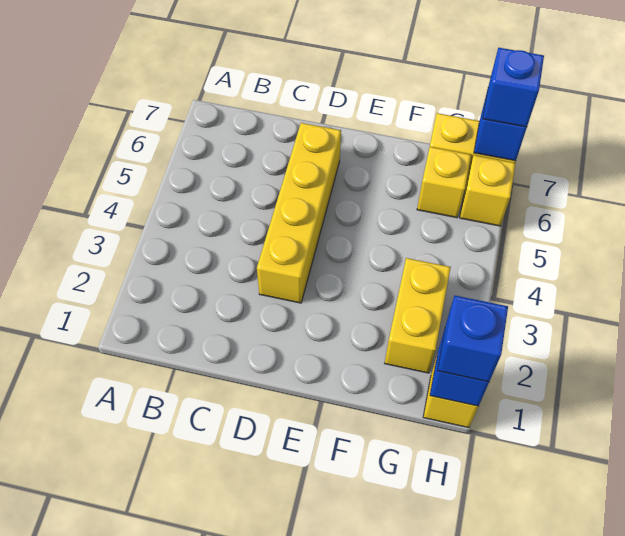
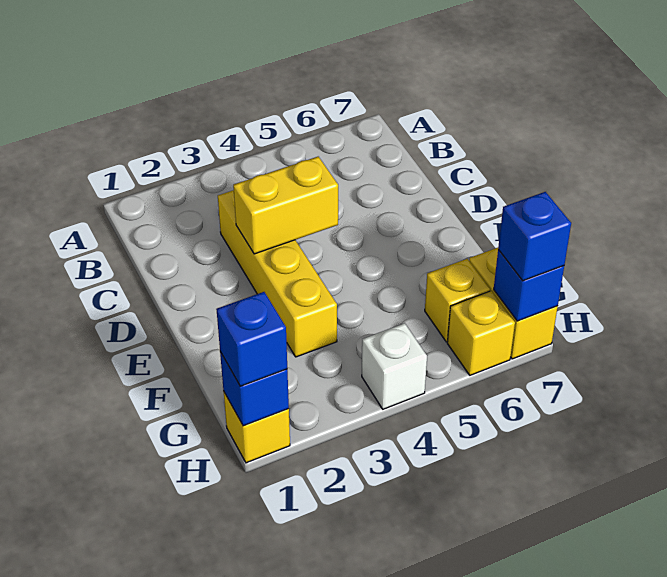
yellow 1x4 brick [257,123,341,303] -> yellow 1x4 brick turned to [218,190,337,357]
yellow 1x2 brick [385,258,451,373] -> yellow 1x2 brick moved to [233,157,338,254]
none -> white 1x1 brick [362,323,427,409]

